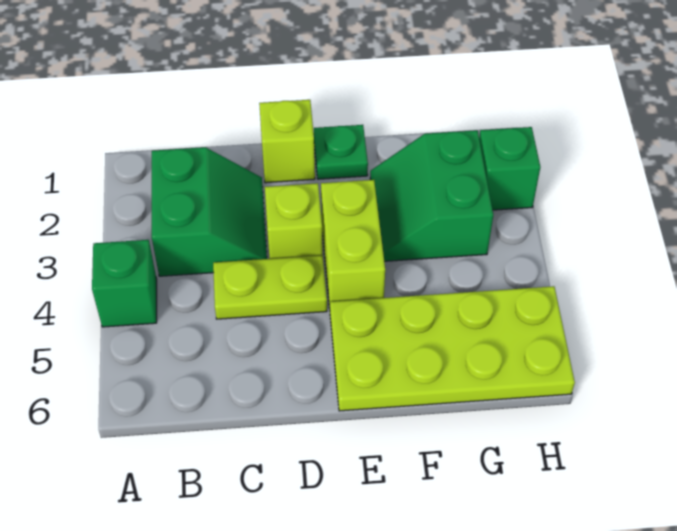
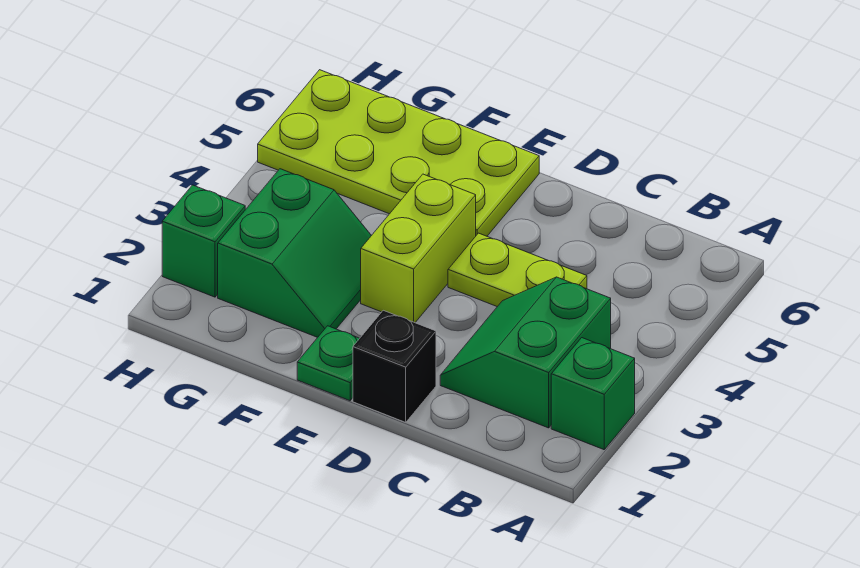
green 1x1 brick [92,240,157,327] -> green 1x1 brick moved to [551,338,635,450]
lime 1x1 brick [259,100,315,183] -> black 1x1 brick [353,310,436,422]
lime 1x1 brick [265,183,323,259] -> none

